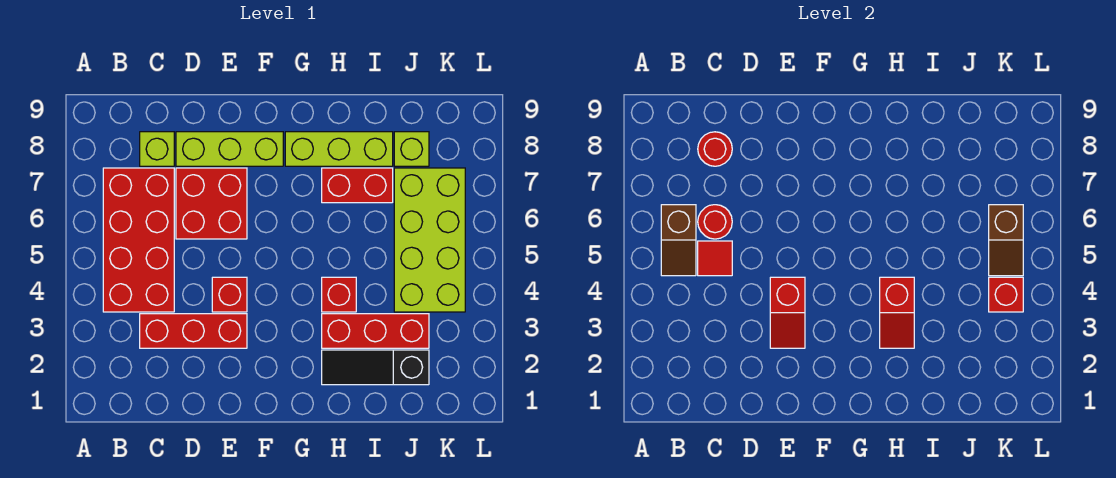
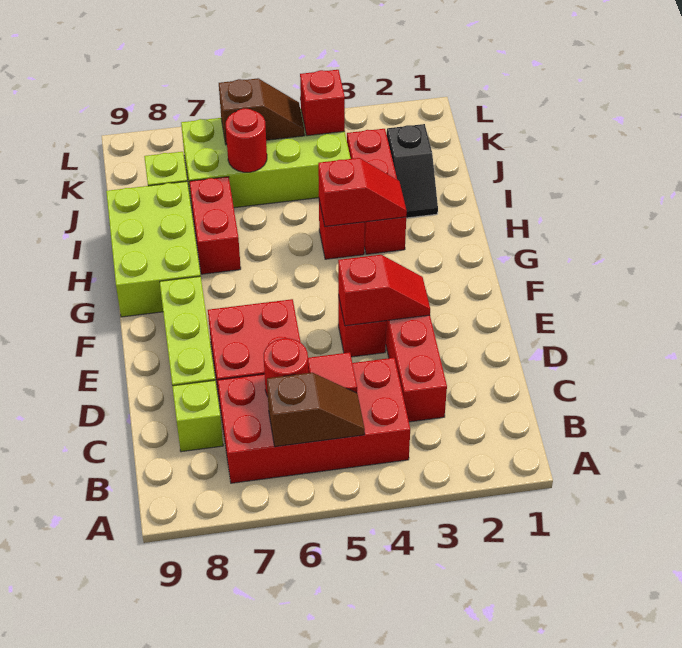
red 1x1 round brick [698,132,732,166] -> red 1x1 round brick moved to [226,108,267,172]
lime 1x3 brick [285,132,393,166] -> lime 2x3 brick [106,181,201,317]
black 1x3 slope [322,350,429,385] -> black 1x2 slope [387,124,438,218]

